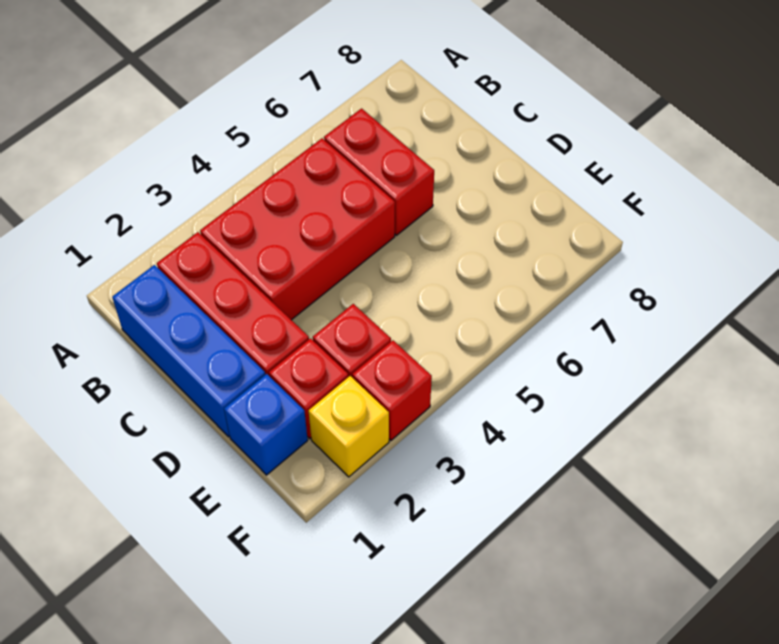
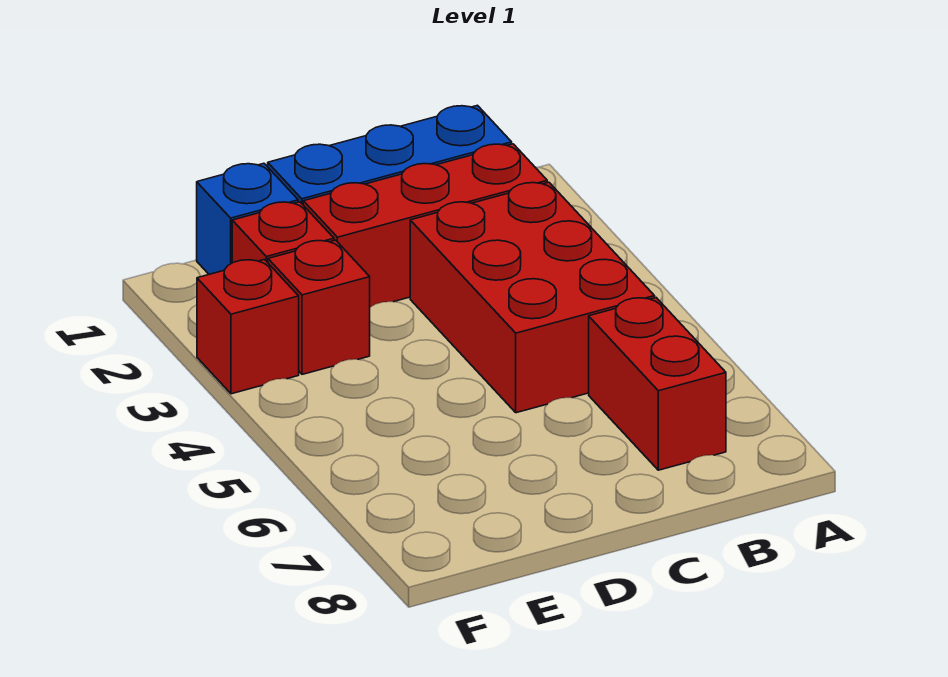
red 1x2 brick [324,109,434,235] -> red 1x2 brick turned to [589,298,726,470]
yellow 1x1 brick [309,376,389,477] -> none

